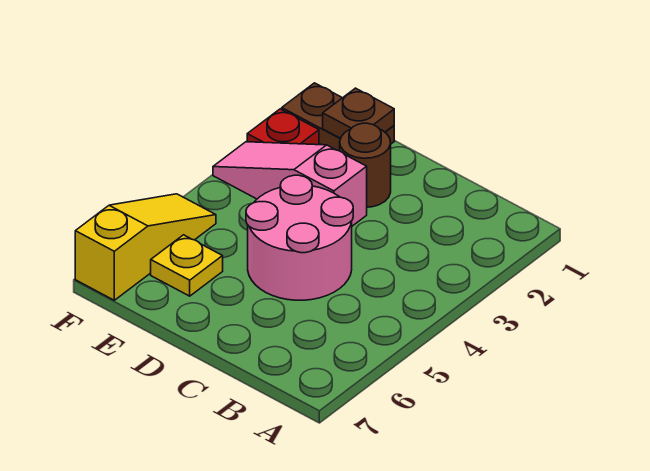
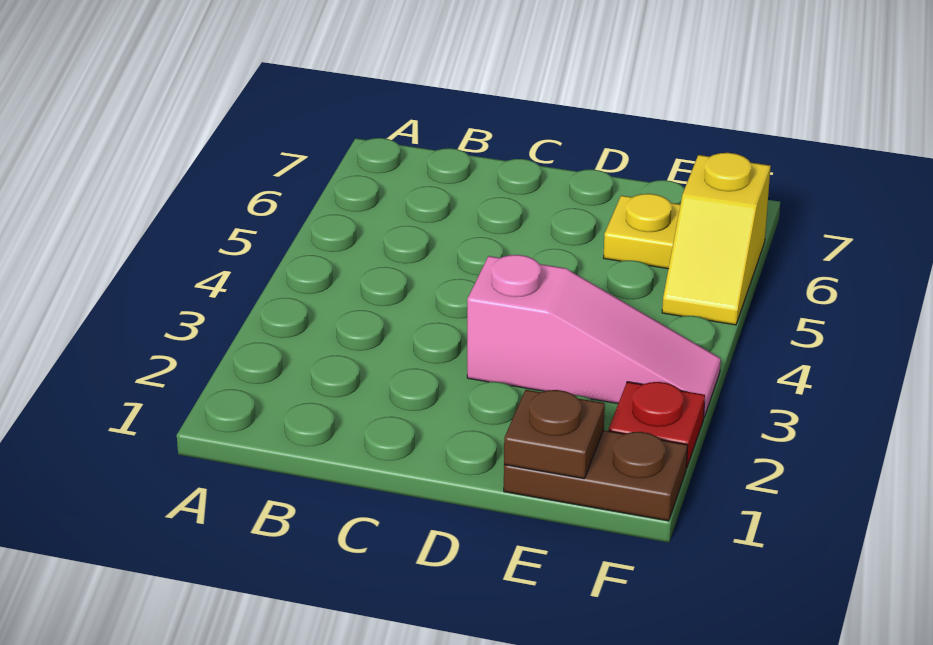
pink 2x2 round brick [246,175,353,300] -> none
brown 1x1 round brick [340,123,391,207] -> none
yellow 1x3 slope [75,194,216,300] -> yellow 1x2 slope [662,153,771,325]

